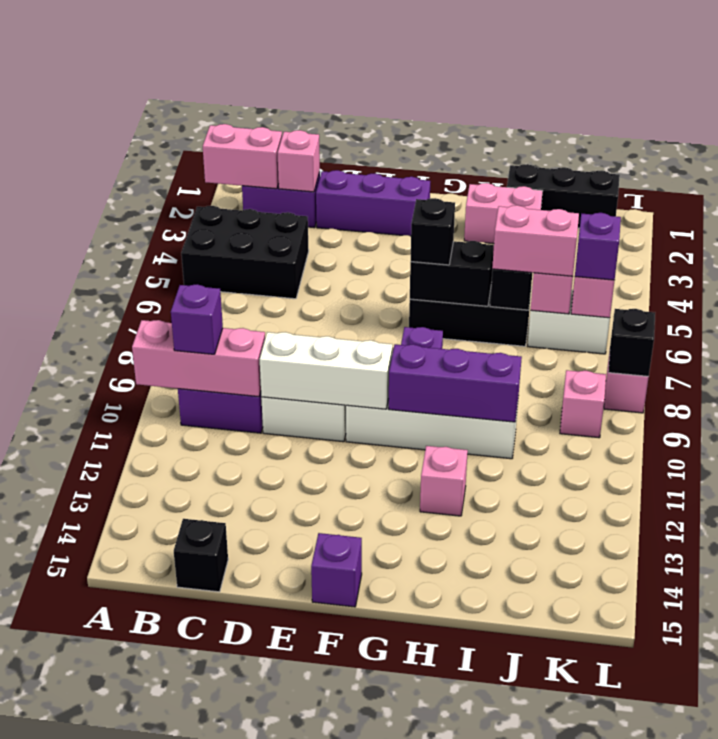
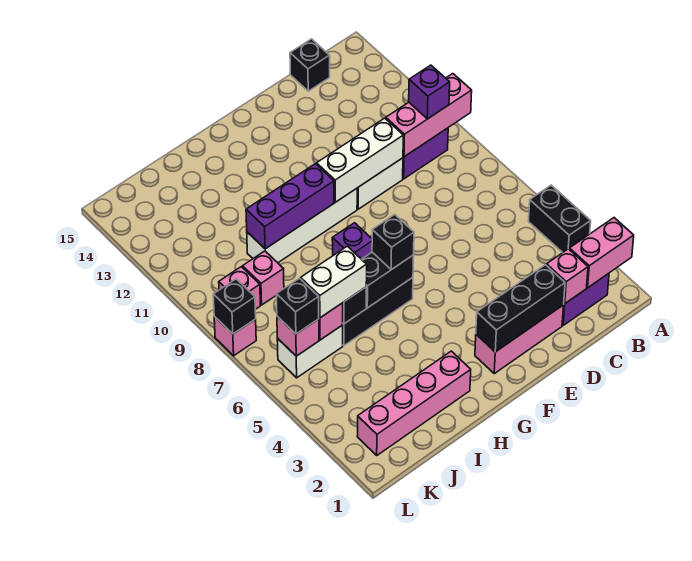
black 2x3 brick [181,206,309,299] -> black 1x2 brick [528,185,591,253]
purple 1x3 brick [316,170,430,236] -> pink 1x3 brick [475,305,564,373]
purple 1x1 brick [311,533,362,607] -> none
pink 1x2 brick [464,183,542,244] -> pink 1x4 brick [357,351,471,455]
pink 1x1 brick [420,446,468,516] -> pink 1x1 brick moved to [243,251,284,305]
black 1x3 brick [507,164,620,228] -> black 1x3 brick moved to [476,265,565,352]
pink 1x2 brick [492,205,579,276] -> white 1x2 brick [301,246,367,318]
purple 1x1 brick [575,213,621,280] -> black 1x1 brick [276,278,319,334]

